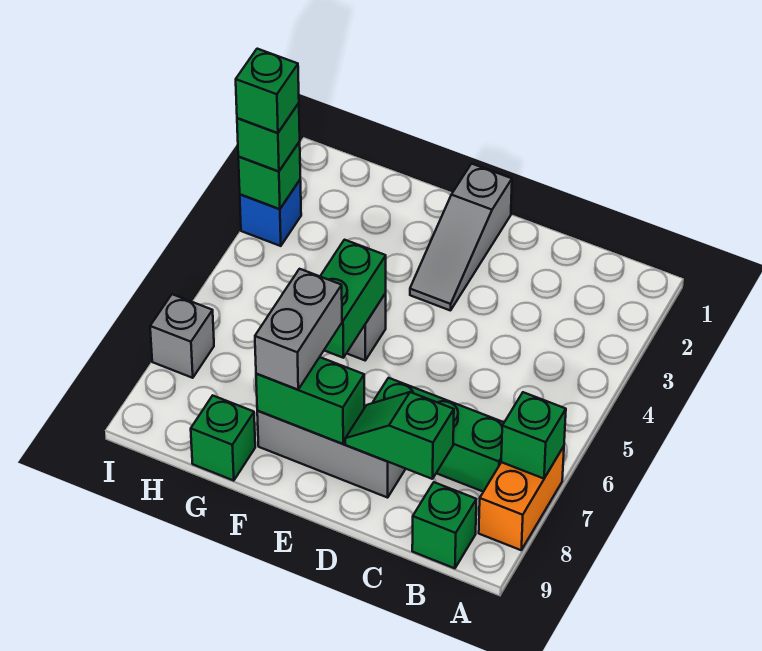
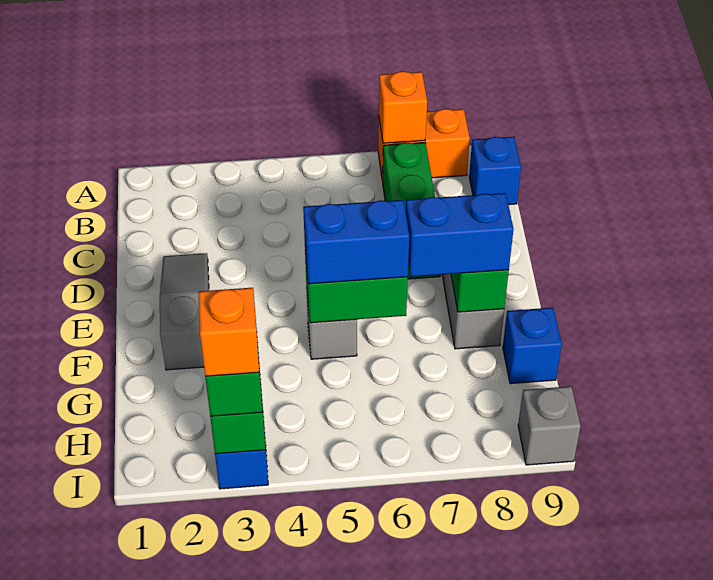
green 1x1 brick [501,392,566,479] -> orange 1x1 brick [379,71,427,143]
green 1x1 brick [412,482,476,568] -> blue 1x1 brick [469,137,521,205]
green 1x2 slope [345,392,454,479] -> none
grey 1x3 slope [410,164,512,311] -> grey 1x3 slope turned to [160,253,209,370]
none -> blue 1x2 brick [303,200,409,284]
grey 1x2 brick [255,269,342,390] -> blue 1x2 brick [406,193,514,277]
green 1x1 brick [191,396,255,481] -> blue 1x1 brick [503,308,562,384]
green 1x1 brick [236,49,299,133] -> orange 1x1 brick [199,288,259,376]
grey 1x1 brick [150,294,214,378] -> grey 1x1 brick moved to [518,386,581,465]

